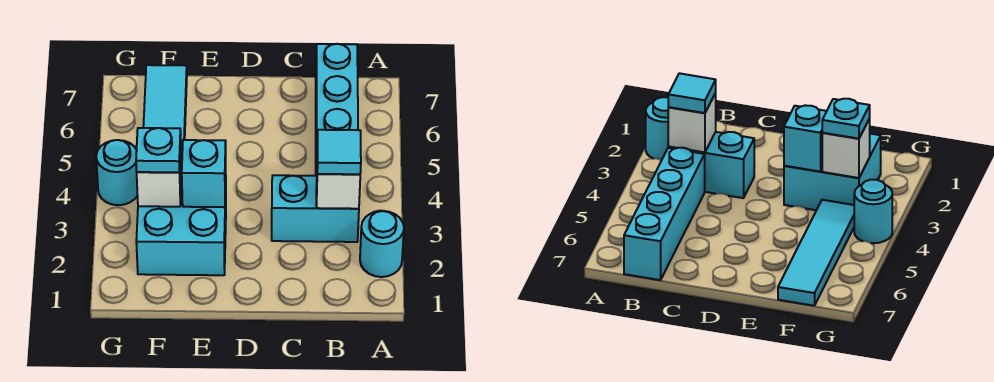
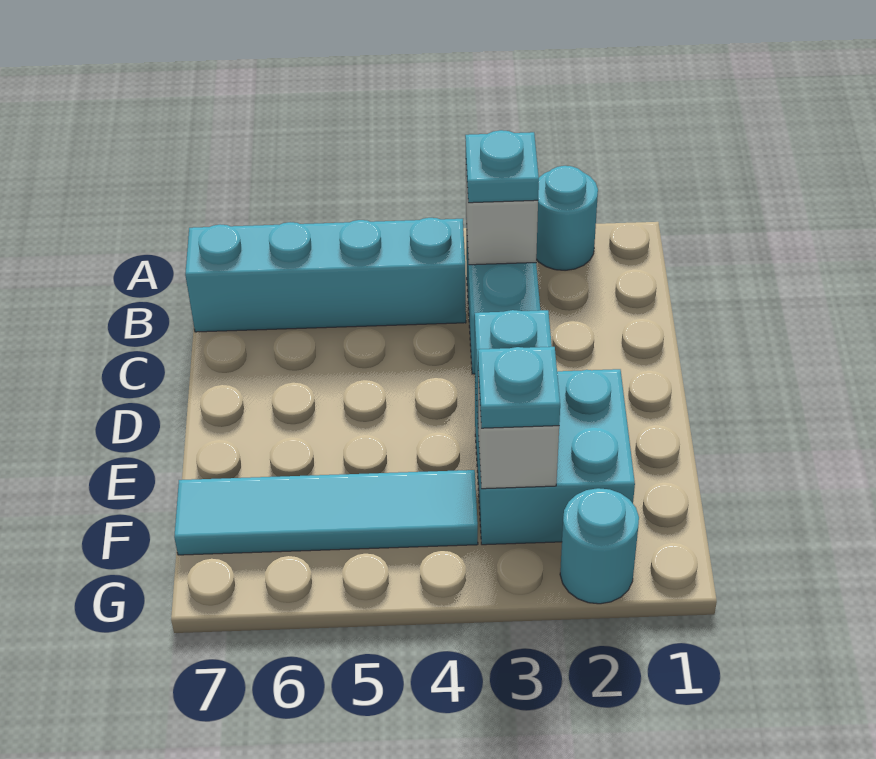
cyan 1x1 tile [317,130,361,174] -> cyan 1x1 plate [465,130,539,203]
cyan 1x1 round brick [96,140,138,205] -> cyan 1x1 round brick moved to [560,488,639,604]

